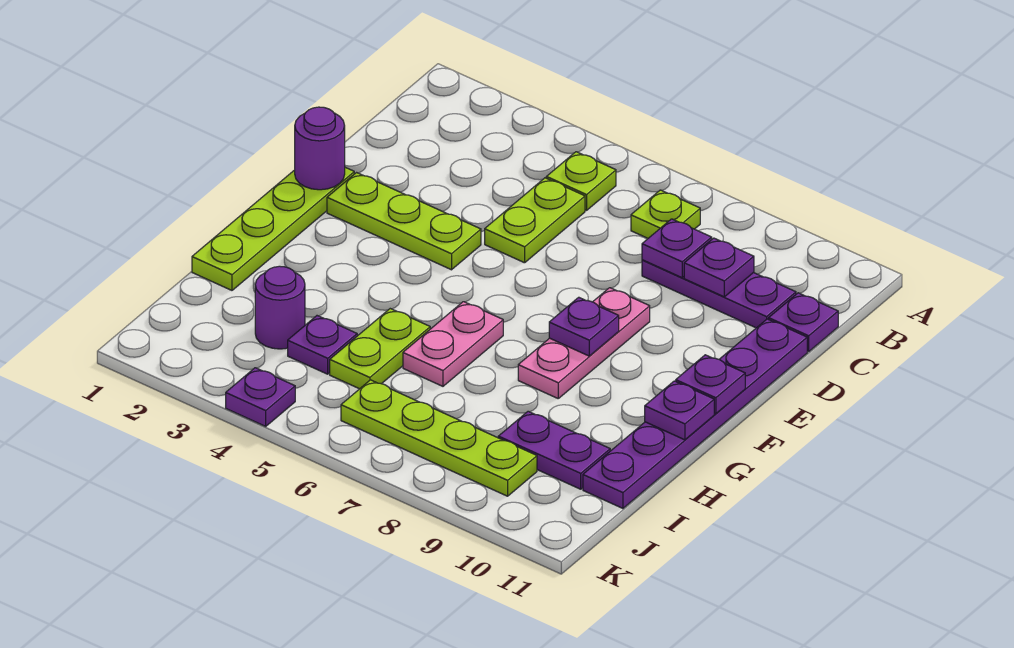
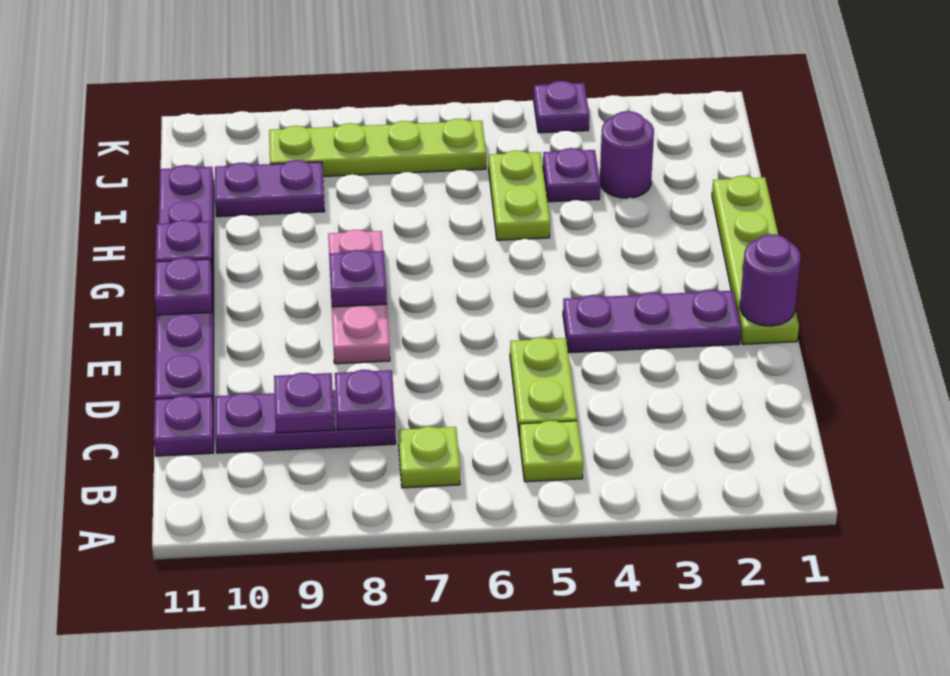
lime 1x3 plate [327,173,481,270] -> purple 1x3 plate [563,290,741,353]
pink 1x2 plate [403,302,503,386] -> none

